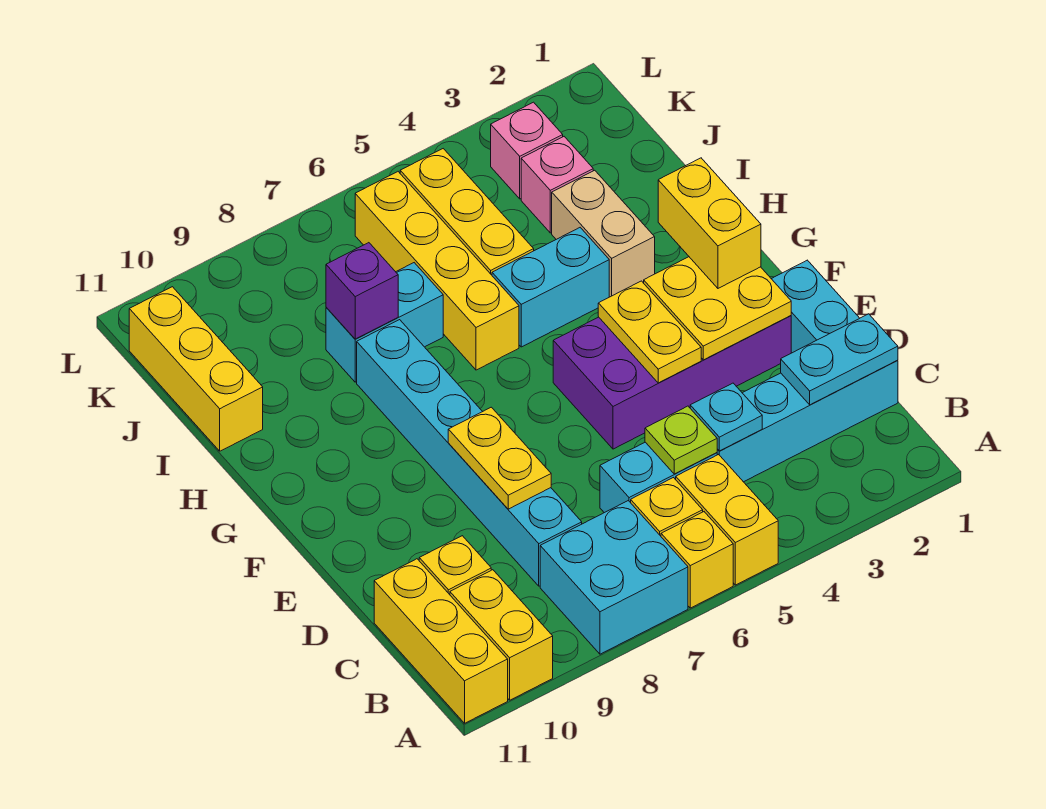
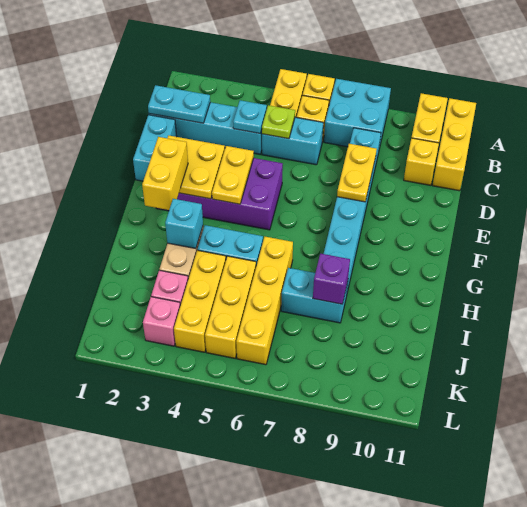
none -> cyan 1x1 brick [165,199,203,249]
yellow 1x3 brick [129,287,263,451] -> yellow 1x3 brick moved to [174,250,226,352]

